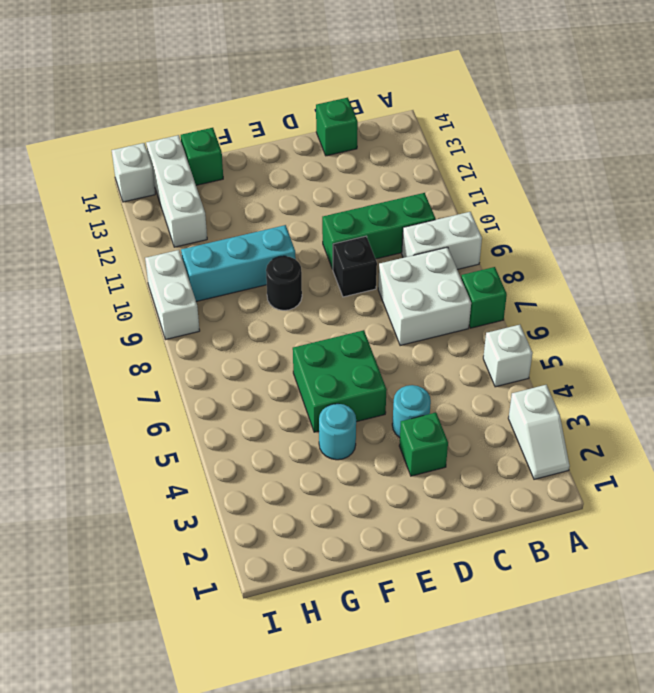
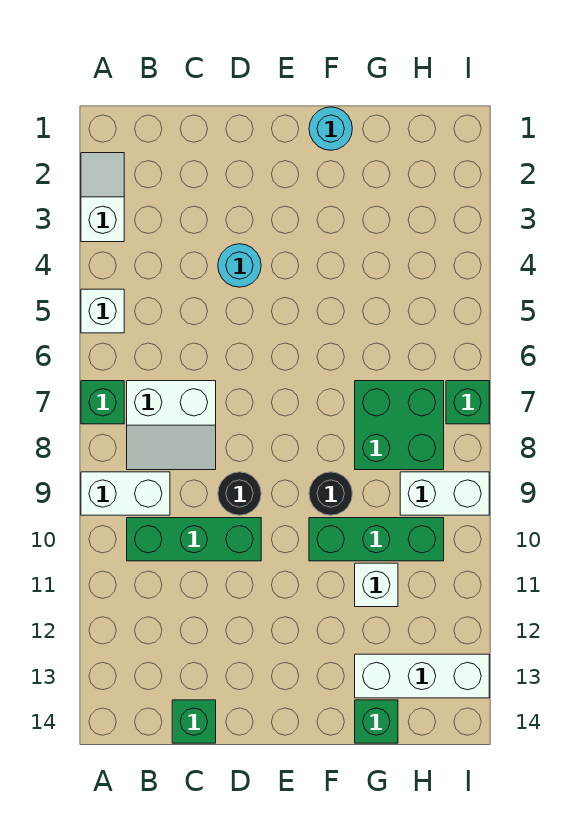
white 2x2 brick [378,247,471,346] -> white 2x2 slope [127,381,216,470]
green 1x1 brick [399,413,448,476] -> green 1x1 brick moved to [446,381,489,424]
black 1x1 brick [333,236,377,297] -> black 1x1 round brick [218,472,261,515]
green 2x2 brick [293,330,387,432] -> green 2x2 brick moved to [355,381,444,470]
cyan 1x1 round brick [319,404,356,460] -> cyan 1x1 round brick moved to [309,107,352,150]
cyan 1x3 brick [181,225,296,302] -> green 1x3 brick [309,518,444,561]
white 1x3 brick [146,135,207,247] -> white 1x3 brick turned to [355,654,489,698]
white 1x2 brick [145,250,200,339] -> white 1x2 brick turned to [400,472,489,515]
white 1x1 brick [112,143,155,202] -> white 1x1 brick moved to [355,563,398,607]

